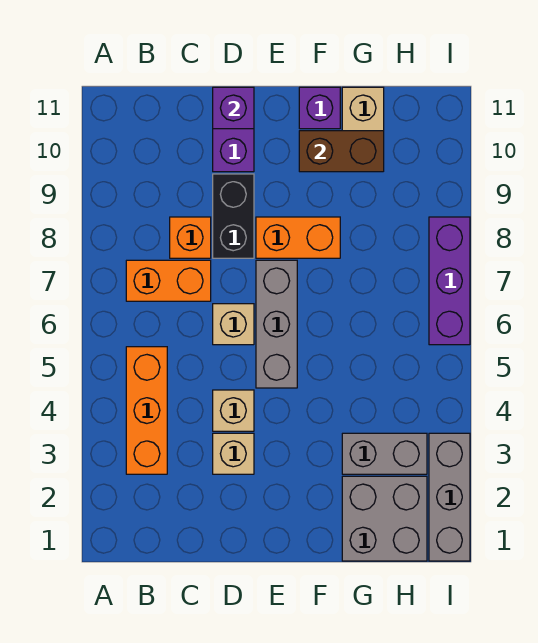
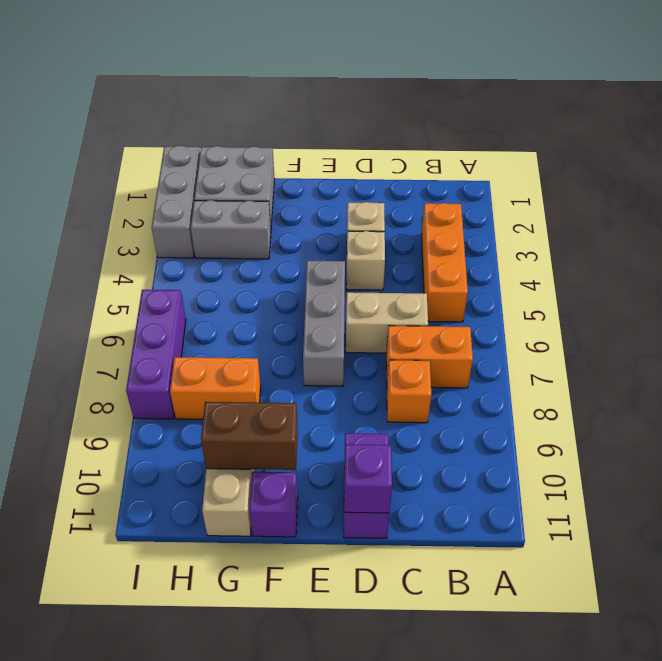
tan 1x1 brick [213,304,254,345] -> tan 1x2 brick [346,292,428,353]
black 1x2 brick [213,174,254,258] -> none
orange 1x2 brick [256,217,340,258] -> orange 1x2 brick moved to [170,357,261,419]

